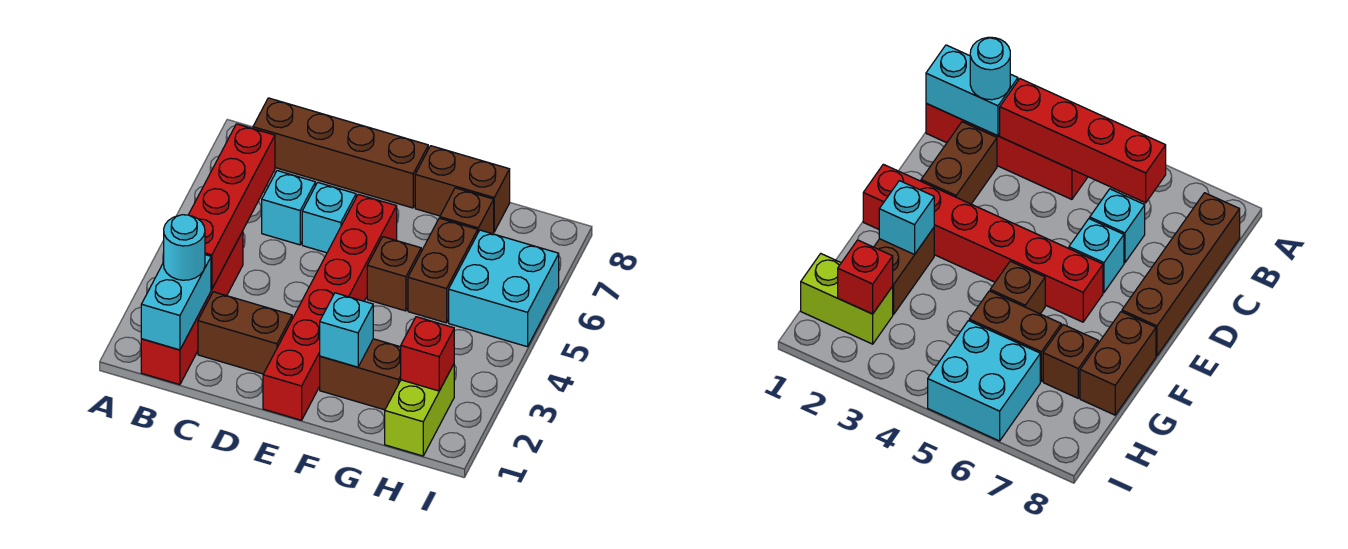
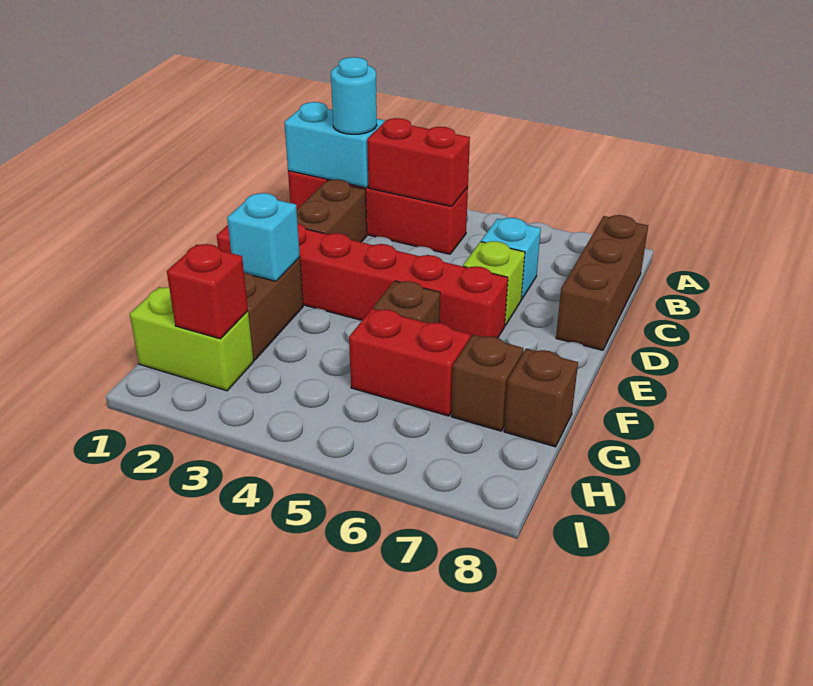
red 1x4 brick [189,124,275,289] -> red 1x2 brick [367,118,470,206]
brown 1x4 brick [253,98,428,208] -> brown 1x3 brick [556,215,648,350]
cyan 1x1 brick [302,182,356,253] -> lime 1x1 brick [463,241,525,326]
brown 1x2 brick [415,146,510,232] -> brown 1x1 brick [504,349,578,447]
brown 1x2 brick [408,218,478,323] -> red 1x2 brick [349,309,470,416]
cyan 2x2 brick [449,230,559,347] -> none

